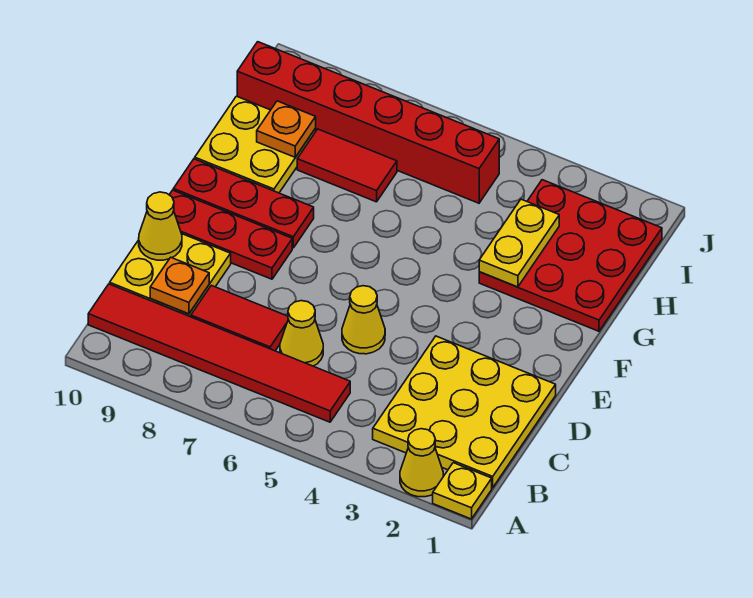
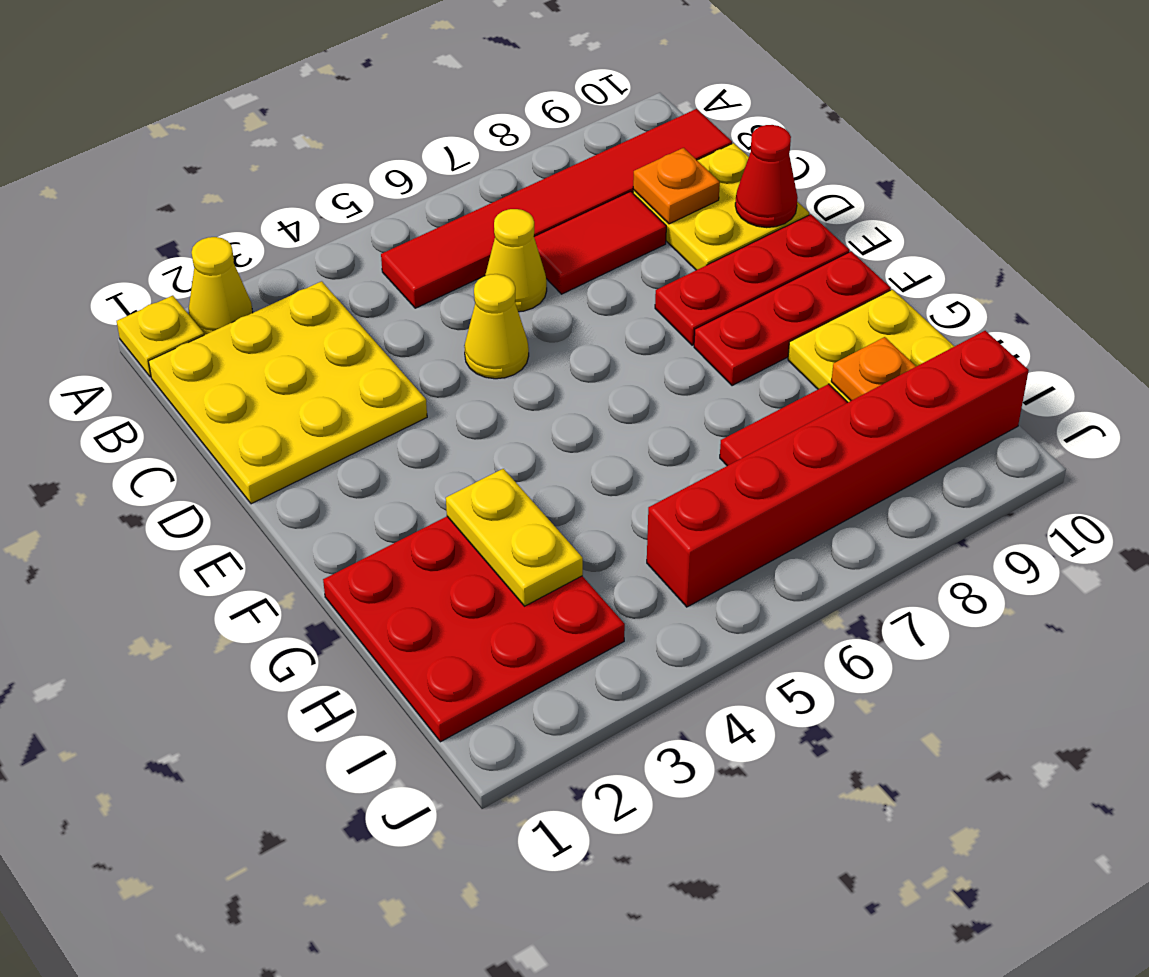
yellow 1x1 cone [139,192,182,260] -> red 1x1 cone [735,125,798,228]

